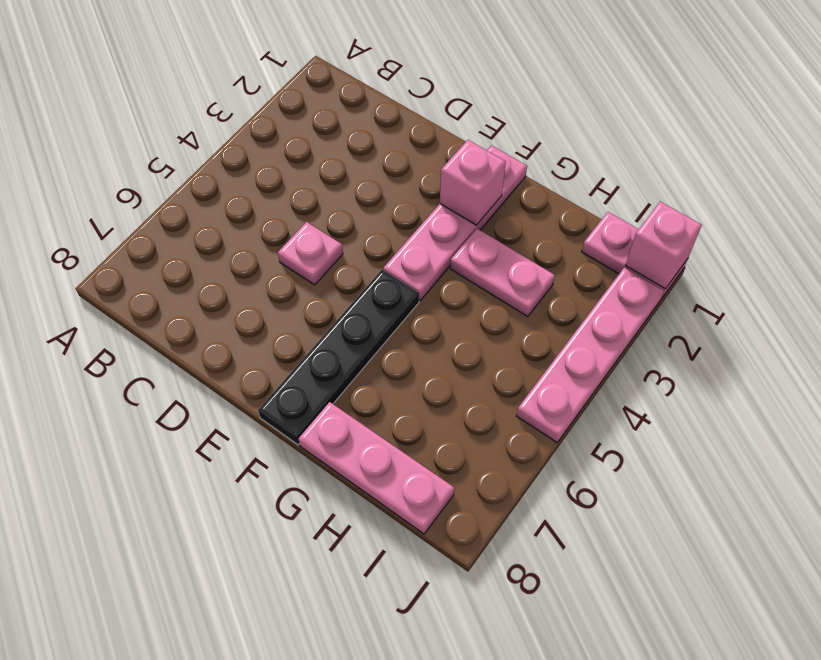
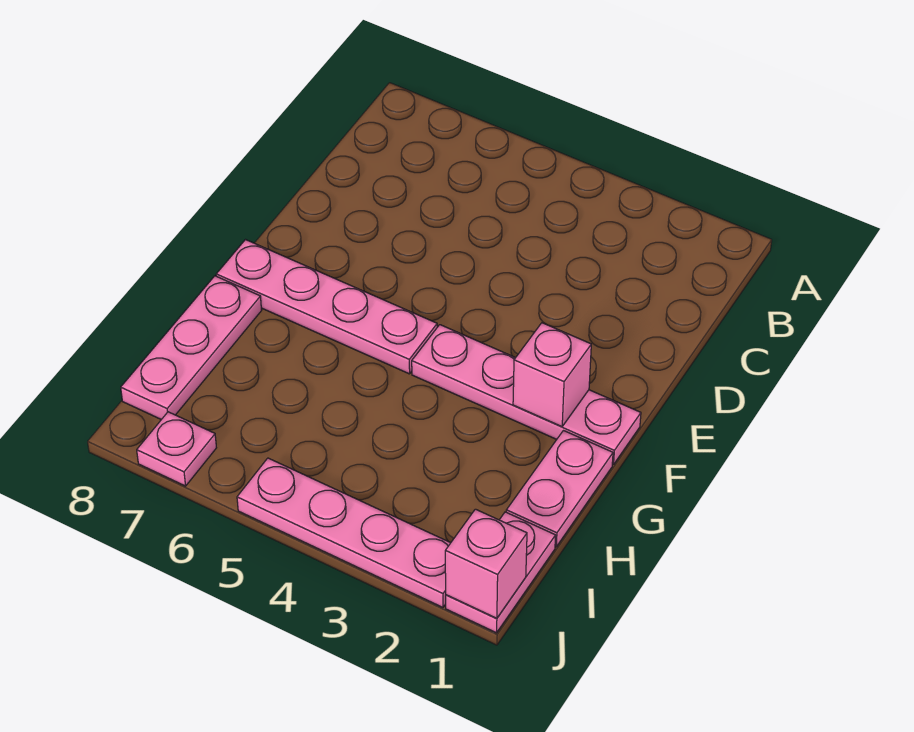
pink 1x1 plate [278,222,343,285] -> pink 1x1 plate moved to [137,412,216,486]
black 1x4 plate [258,270,419,445] -> pink 1x4 plate [216,240,437,374]
pink 1x2 plate [450,229,555,317] -> pink 1x2 plate moved to [506,431,613,547]

